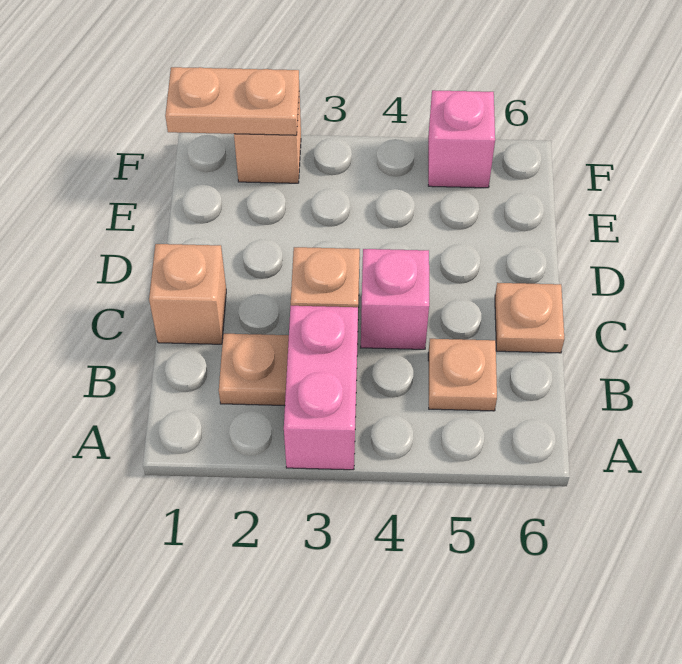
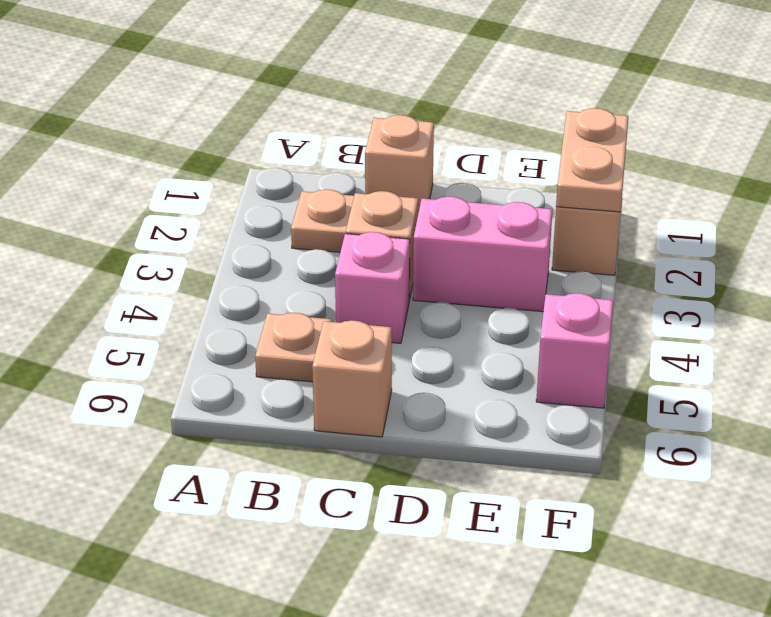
pink 1x2 brick [284,306,358,470] -> pink 1x2 brick moved to [413,197,553,312]
tan 1x1 plate [495,283,564,353] -> tan 1x1 brick [312,320,392,437]

